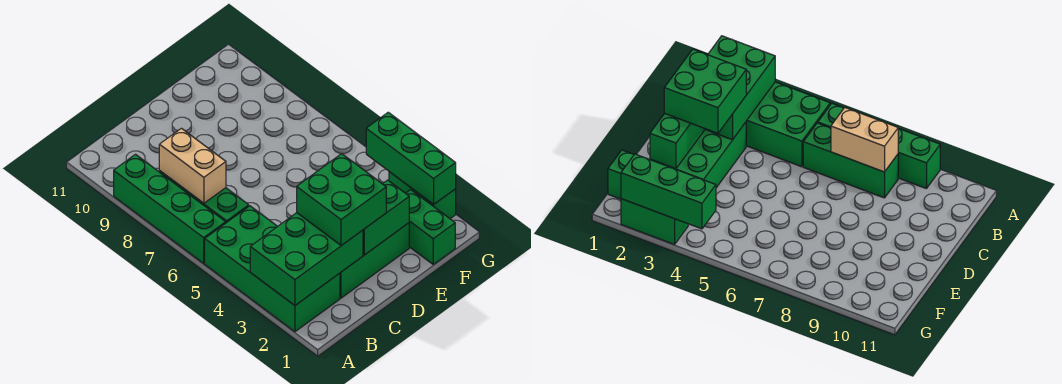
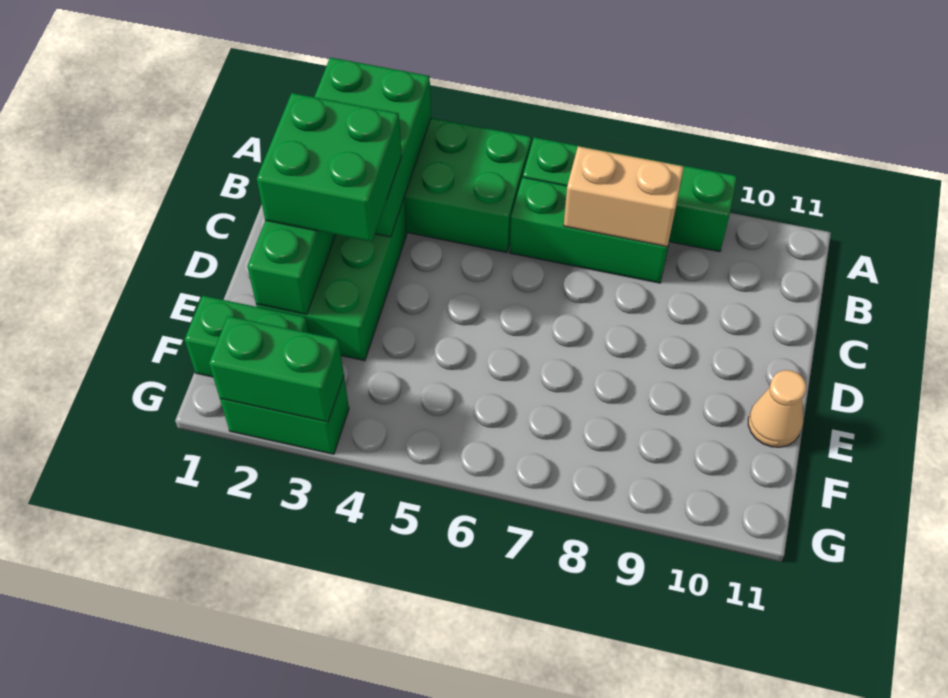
none -> tan 1x1 cone [748,370,806,447]
green 1x3 brick [366,112,456,205] -> green 1x2 brick [209,316,344,422]

